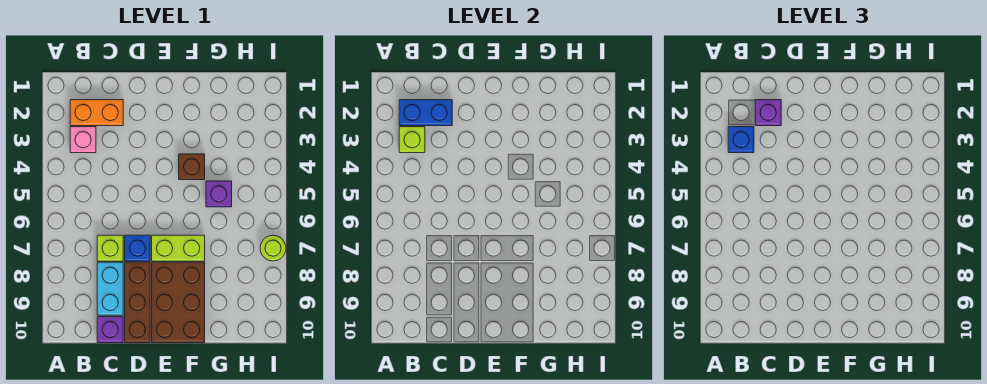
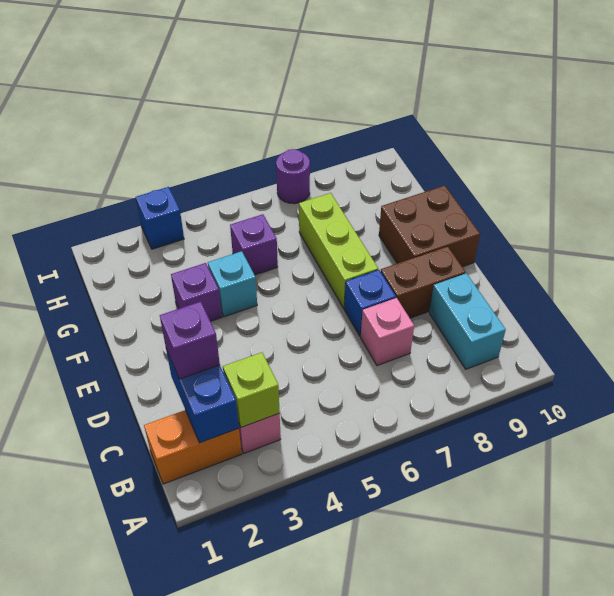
orange 1x2 brick [70,100,123,126] -> orange 1x2 brick turned to [144,410,242,484]
blue 1x1 brick [728,127,754,153] -> blue 1x1 brick moved to [136,187,184,249]
lime 1x1 brick [97,235,123,261] -> pink 1x1 brick [361,298,414,366]
cyan 1x2 brick [97,262,123,315] -> cyan 1x2 brick turned to [429,273,506,369]
purple 1x1 brick [97,317,123,343] -> purple 1x1 brick moved to [171,263,222,321]
brown 1x3 brick [125,262,150,343] -> brown 1x2 brick [381,246,466,318]
lime 1x2 brick [152,235,205,261] -> lime 1x3 brick [299,193,378,308]
brown 2x3 brick [152,262,205,343] -> brown 2x2 brick [379,186,480,267]
brown 1x1 brick [179,154,205,180] -> cyan 1x1 brick [208,251,257,317]
lime 1x1 round brick [260,235,286,261] -> purple 1x1 round brick [276,149,310,204]

